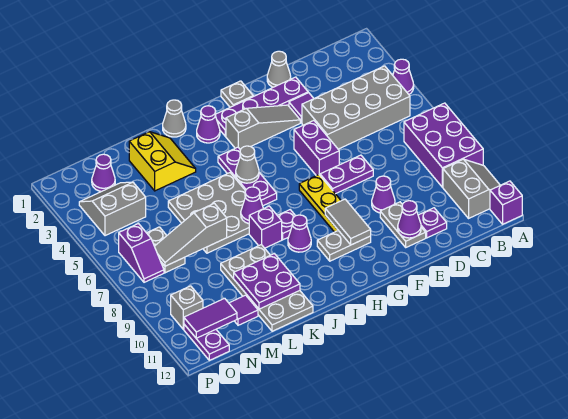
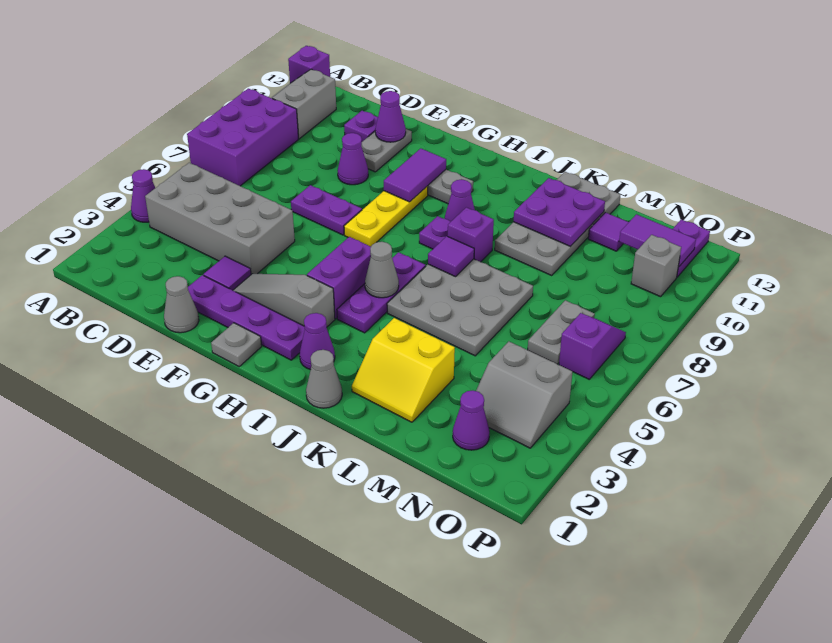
purple 1x2 brick [294,121,339,176] -> purple 1x2 brick moved to [307,237,371,319]
grey 1x2 tile [325,199,371,245] -> purple 1x2 tile [384,148,446,202]
purple 1x1 cone [241,187,263,224] -> purple 1x1 tile [428,236,474,277]
yellow 2x2 slope [129,132,196,191] -> yellow 2x2 slope turned to [352,318,455,422]
grey 1x3 slope [154,203,227,266] -> none

